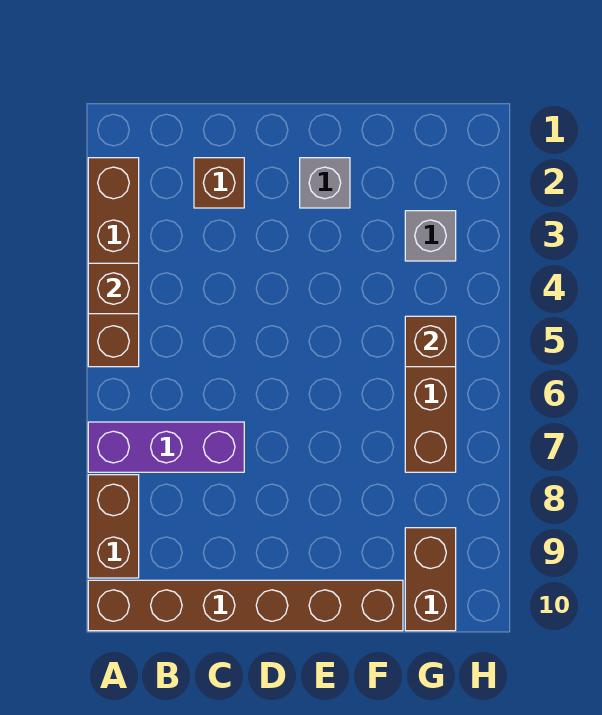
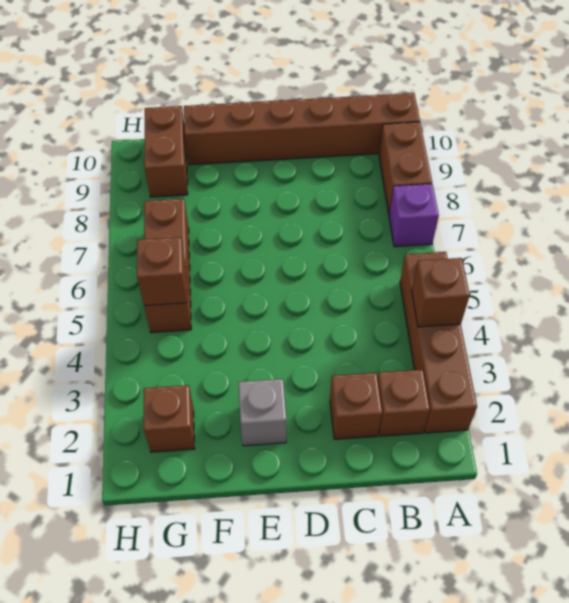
purple 1x3 brick [88,422,244,472] -> purple 1x1 brick [389,184,439,247]
none -> brown 1x1 brick [377,370,430,436]
none -> brown 1x1 brick [144,385,195,452]
grey 1x1 brick [405,211,456,261] -> none

